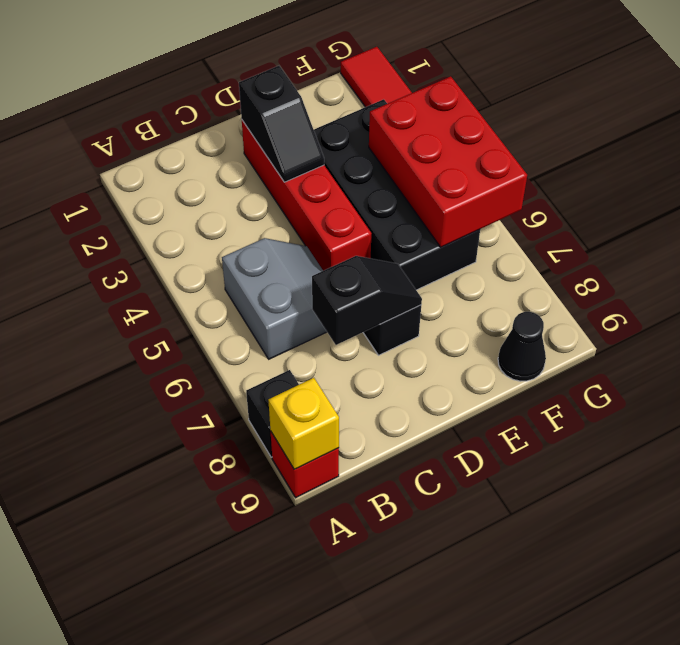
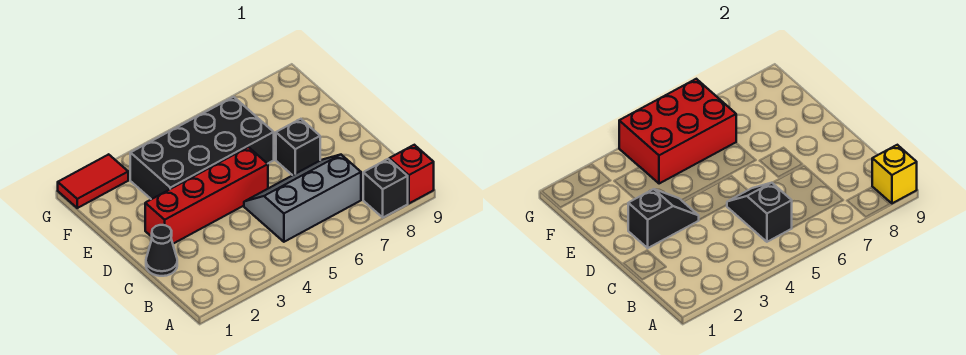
grey 2x2 slope [222,238,327,359] -> grey 2x3 slope [244,155,361,242]
black 1x2 slope [312,256,422,345] -> black 1x2 slope moved to [727,183,792,242]
black 1x1 cone [498,312,546,381] -> black 1x1 cone moved to [146,225,177,276]

